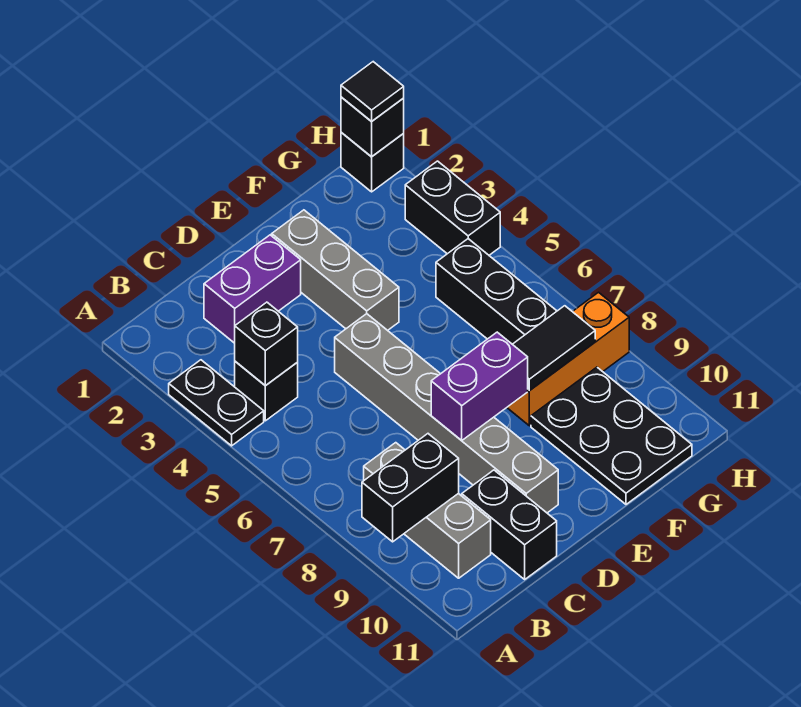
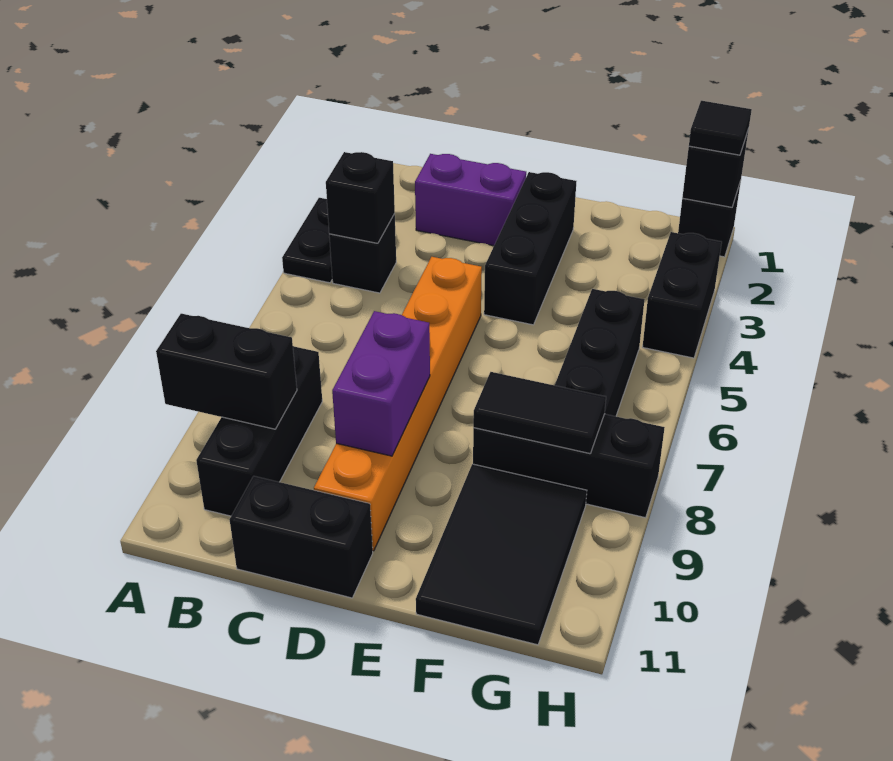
grey 1x3 brick [364,443,491,578] -> black 1x3 brick [196,346,322,516]
black 1x2 brick [462,470,557,579] -> black 1x2 brick turned to [230,476,373,598]
grey 1x6 brick [335,314,558,513] -> orange 1x6 brick [314,257,482,551]
purple 1x2 brick [431,332,528,440] -> purple 1x2 brick turned to [332,311,430,456]
grey 1x3 brick [272,210,399,330] -> black 1x3 brick [484,172,576,325]
orange 1x3 brick [507,292,629,426] -> black 1x3 brick [473,414,665,518]
black 2x3 plate [531,367,692,504] -> black 2x3 tile [416,464,587,645]

